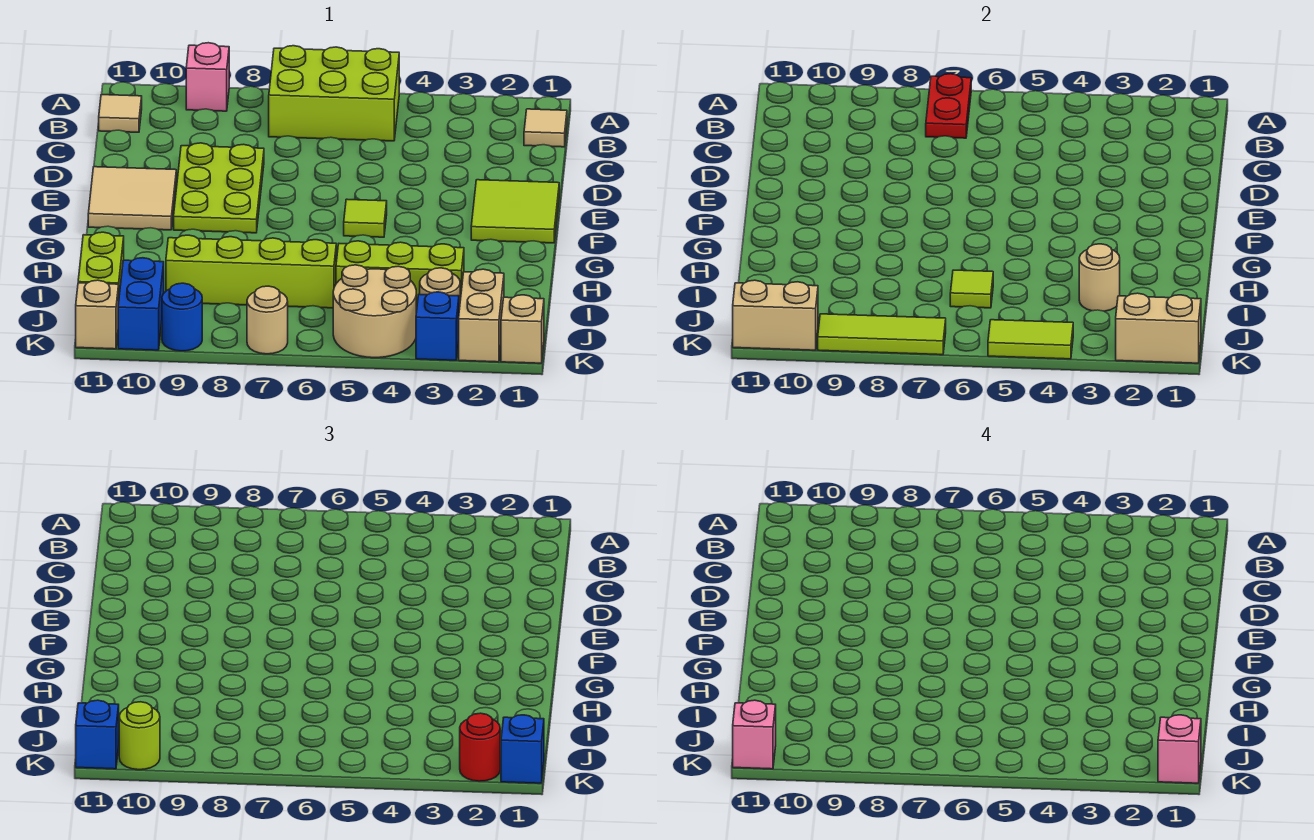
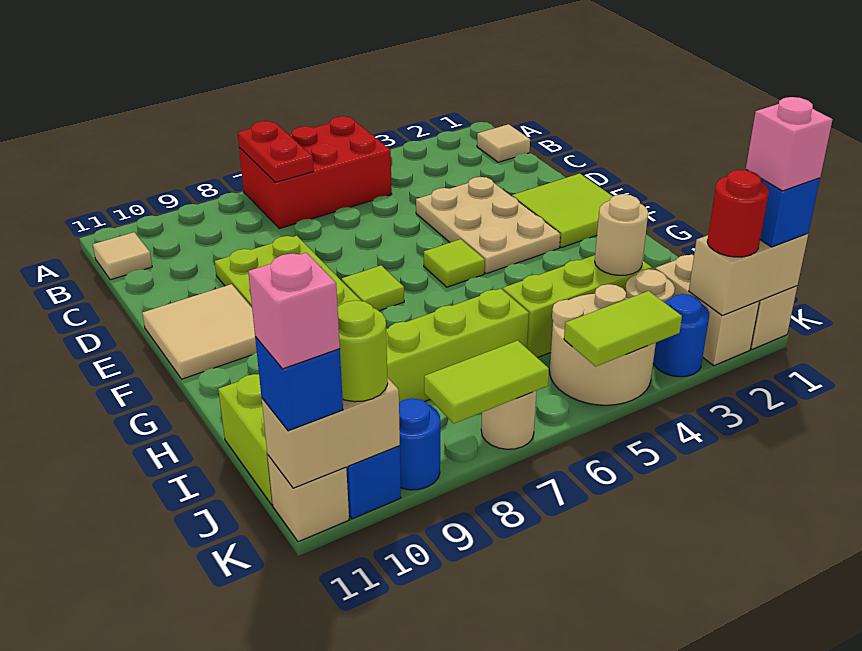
lime 2x3 brick [269,46,399,141] -> red 2x3 brick [239,116,392,229]
pink 1x1 brick [186,43,229,111] -> none
none -> tan 2x3 plate [416,177,560,274]
lime 1x1 tile [950,270,993,308] -> lime 1x1 tile moved to [342,265,404,311]
blue 1x1 brick [416,292,459,360] -> blue 1x1 round brick [653,294,709,377]
lime 1x3 tile [818,314,946,355] -> lime 1x2 tile [424,340,549,423]

